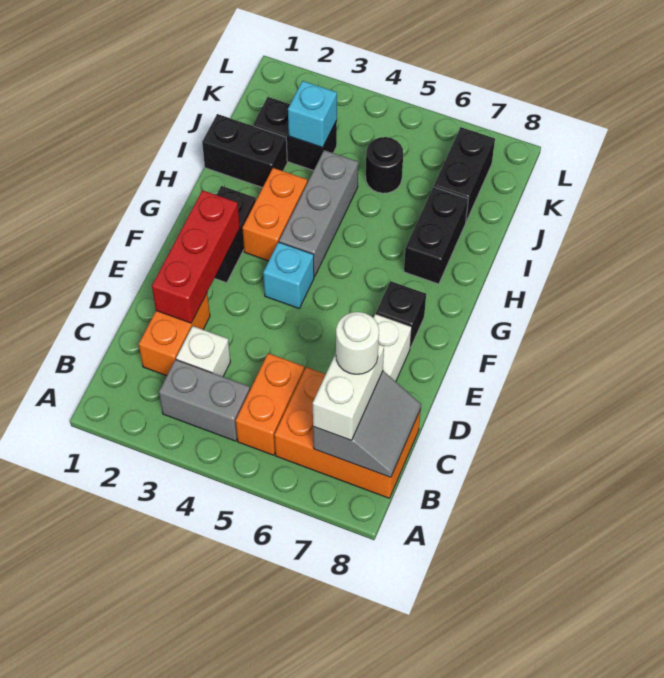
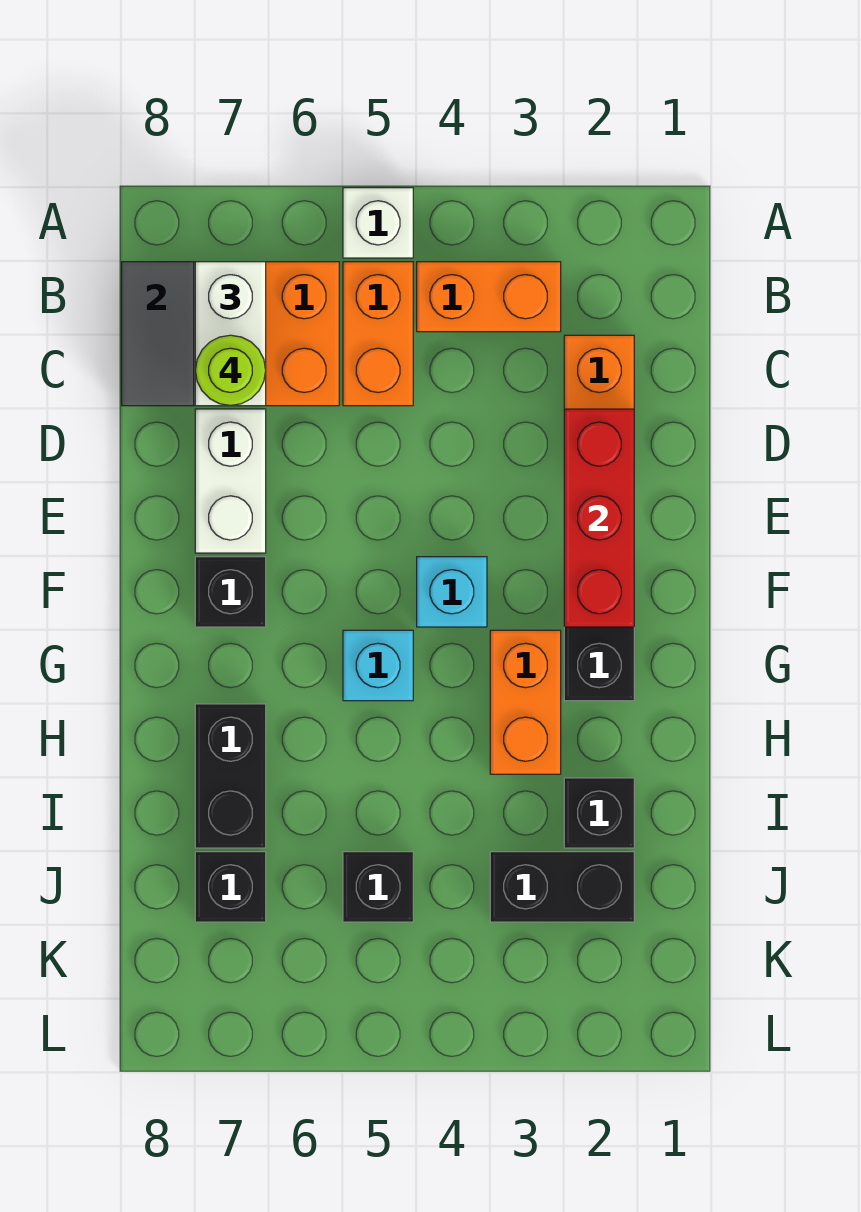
grey 1x2 brick [159,360,250,441] -> orange 1x2 brick [417,262,561,332]
white 1x1 brick [176,326,230,377] -> white 1x1 brick moved to [343,188,413,258]
white 1x1 round brick [336,312,379,374] -> lime 1x1 round brick [195,335,266,406]
grey 1x3 brick [279,150,358,277] -> none
black 1x2 brick [202,114,287,188] -> black 1x1 brick [564,778,634,848]
cyan 1x1 brick [288,81,337,148] -> cyan 1x1 brick moved to [343,630,413,701]
black 1x1 round brick [366,137,403,193] -> black 1x1 brick [343,852,413,922]
black 1x2 brick [434,127,495,221] -> black 1x1 brick [195,852,266,922]

